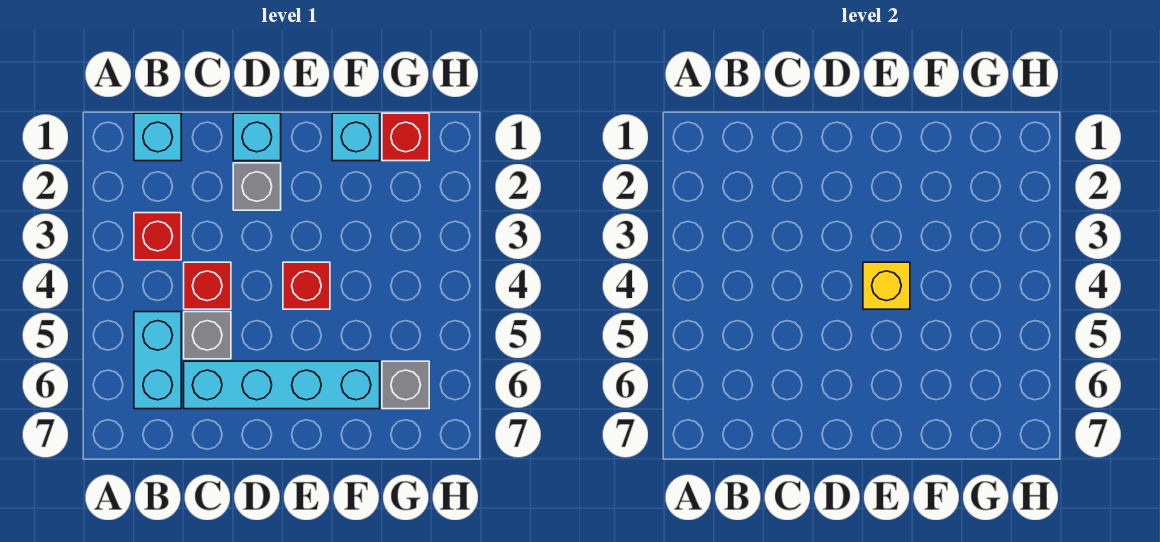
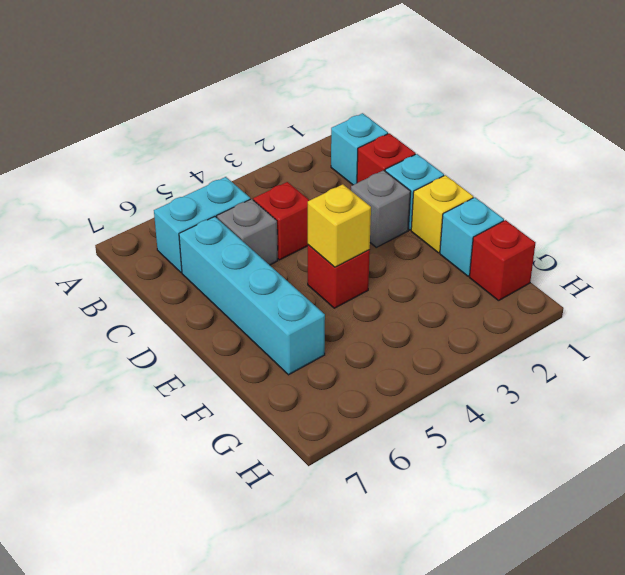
red 1x1 brick [134,213,181,260] -> red 1x1 brick moved to [357,133,416,183]
none -> yellow 1x1 brick [411,175,473,253]
grey 1x1 brick [382,361,429,409] -> none

